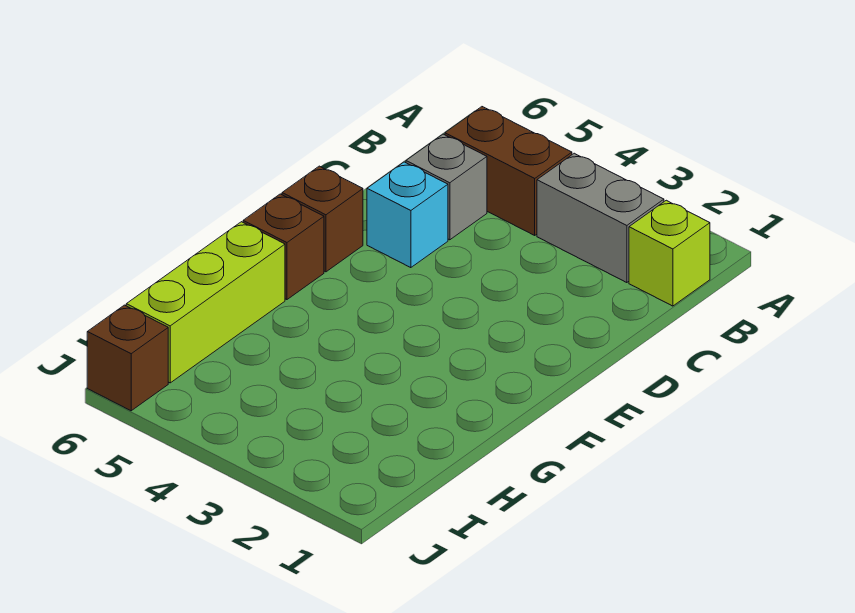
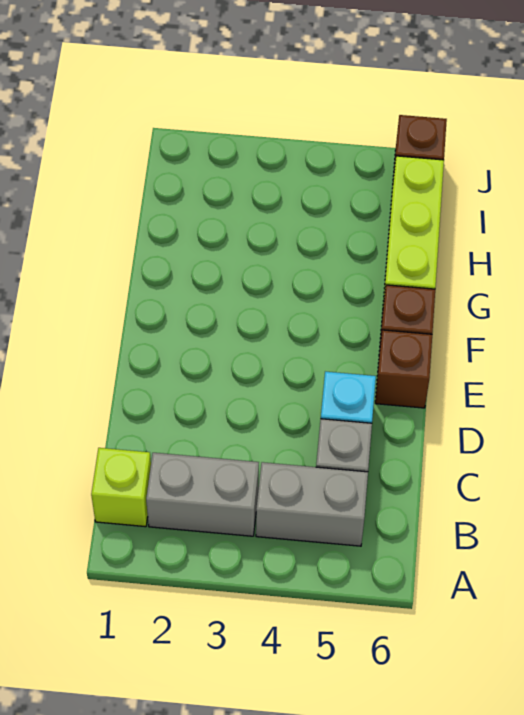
brown 1x2 brick [445,107,572,235] -> grey 1x2 brick [256,462,368,546]

